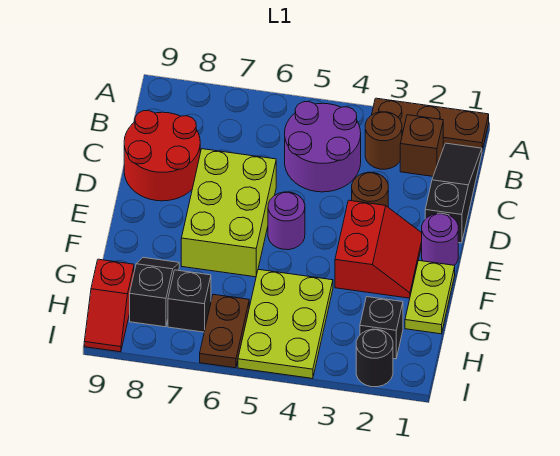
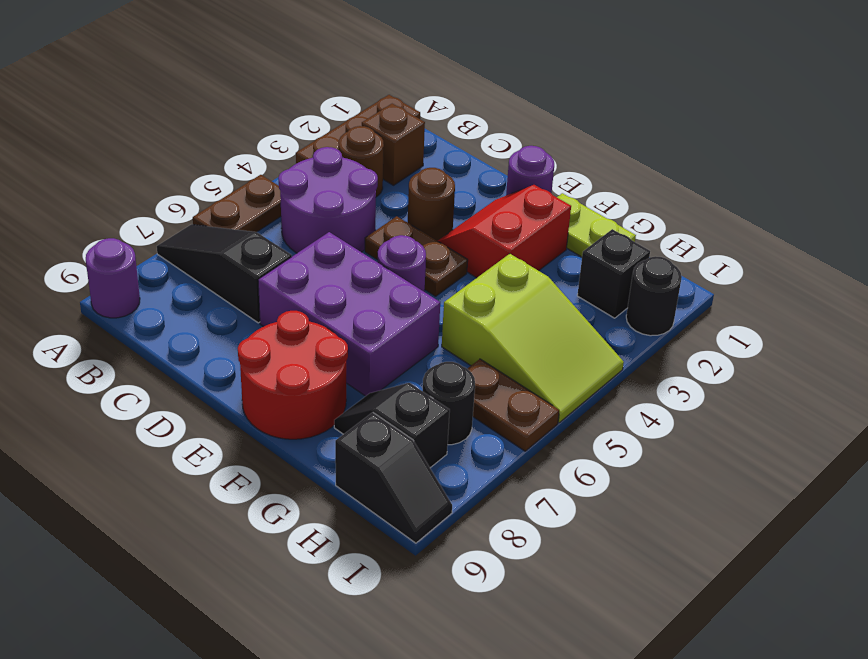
none -> brown 1x2 plate [193,175,281,232]
none -> purple 1x1 round brick [86,238,140,318]
black 1x3 slope [425,143,482,243] -> black 1x3 slope moved to [157,224,292,323]
red 2x2 round brick [124,110,200,201] -> red 2x2 round brick moved to [238,311,348,439]
none -> brown 1x2 plate [365,216,468,296]
lime 2x3 brick [181,149,276,277] -> purple 2x3 brick [258,232,440,396]
red 2x2 slope [335,200,422,298] -> red 2x2 slope turned to [438,185,571,278]
lime 2x3 plate [238,269,333,379] -> lime 2x3 slope [442,254,624,423]
black 1x1 brick [168,270,211,332] -> black 1x1 round brick [423,362,475,445]
red 1x2 slope [84,259,134,352] -> black 1x2 slope [335,412,452,543]

